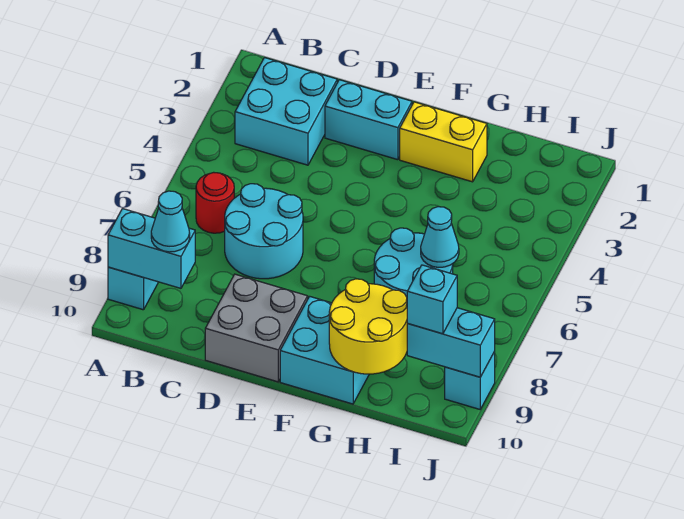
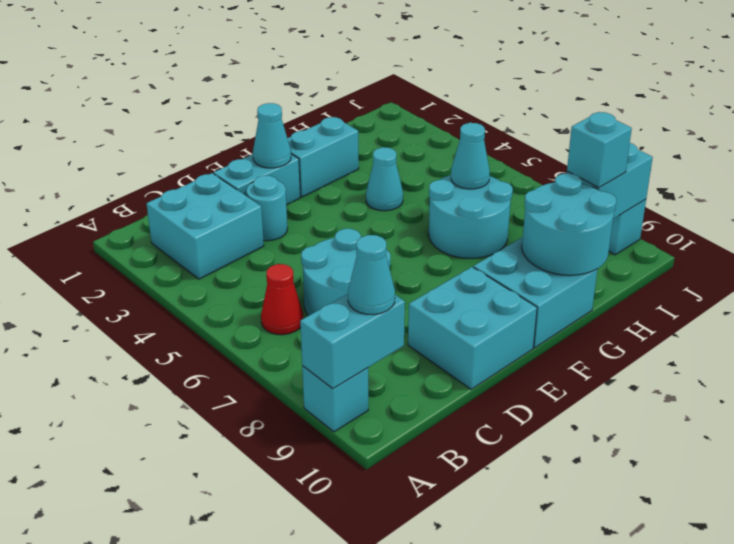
red 1x1 round brick [196,172,234,233] -> red 1x1 cone [261,264,303,335]
none -> cyan 1x1 round brick [246,176,287,241]
grey 2x2 brick [205,274,308,382] -> cyan 2x2 brick [408,267,537,389]
none -> cyan 1x1 cone [253,103,291,168]
yellow 1x2 brick [400,102,487,182] -> cyan 1x2 brick [287,117,359,197]
none -> cyan 1x1 cone [366,147,403,211]
yellow 2x2 round brick [329,279,408,374] -> cyan 2x2 round brick [522,173,616,275]

